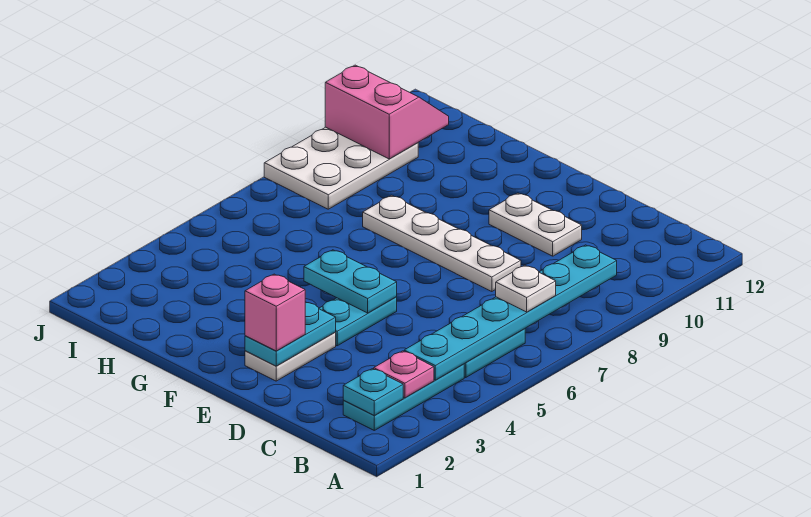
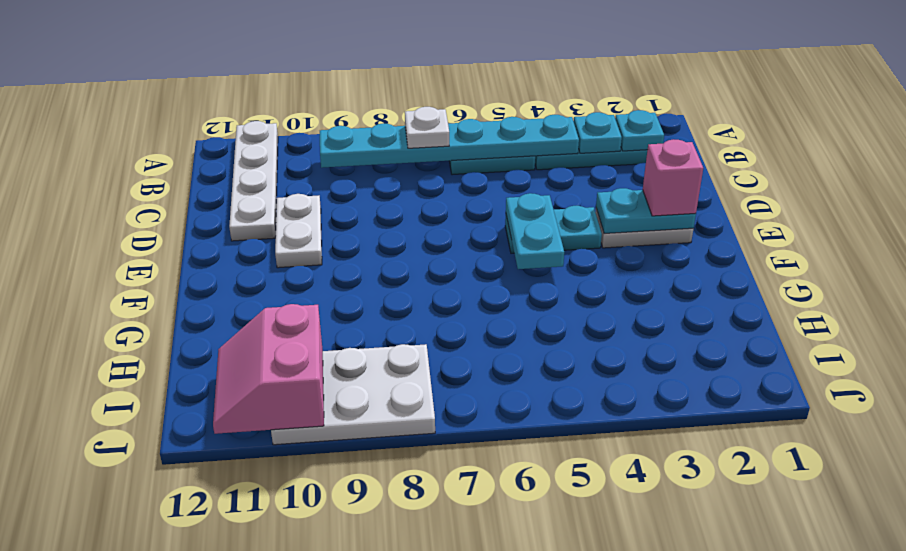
pink 1x1 plate [374,351,434,398] -> cyan 1x1 plate [574,112,622,153]
white 1x4 plate [363,195,521,292] -> white 1x4 plate moved to [229,121,278,241]

